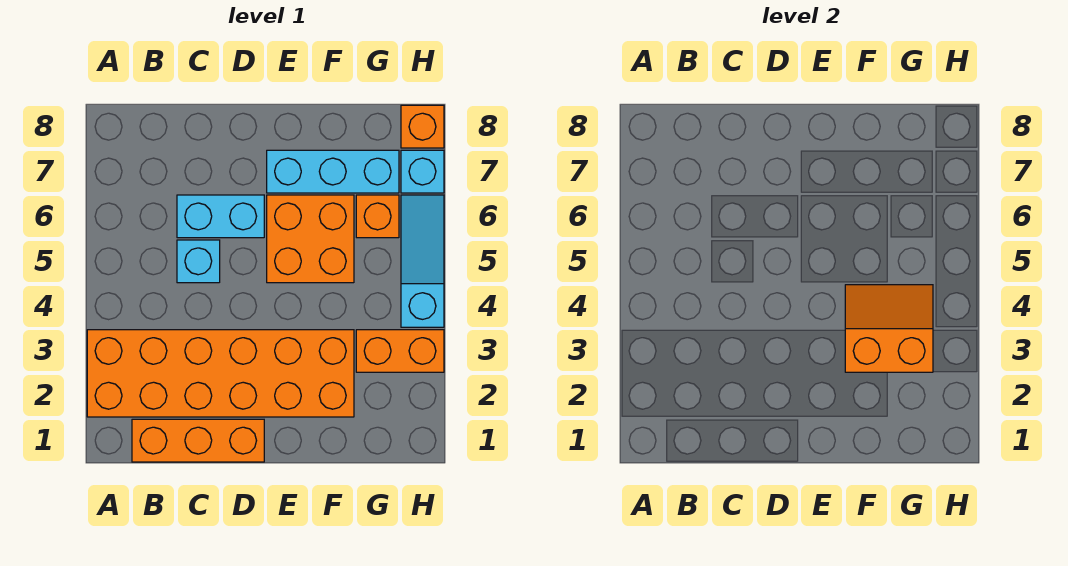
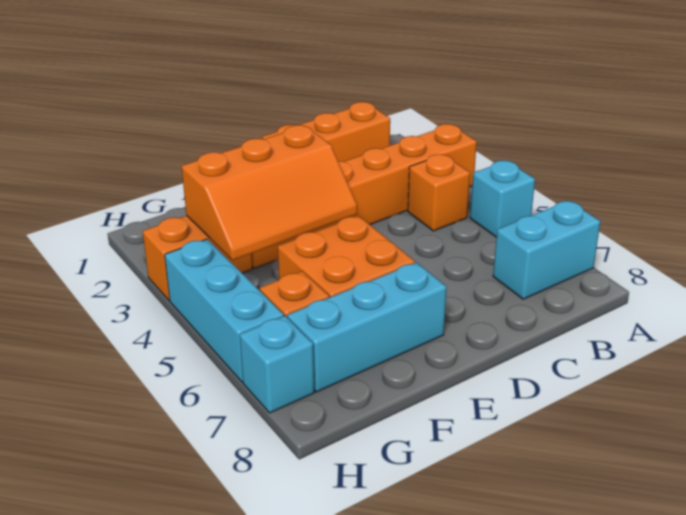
orange 2x6 brick [87,330,354,417] -> orange 1x6 brick [251,124,477,268]
cyan 1x1 brick [177,240,220,283] -> cyan 1x1 brick moved to [470,161,535,237]
cyan 1x2 brick [177,195,264,238] -> cyan 1x2 brick moved to [493,201,601,299]
orange 2x2 slope [845,285,933,372] -> orange 2x3 slope [182,125,357,260]
cyan 1x3 slope [401,195,444,327] -> cyan 1x3 brick [165,239,284,382]
orange 1x1 brick [401,105,444,148] -> orange 1x1 brick moved to [408,154,470,231]

